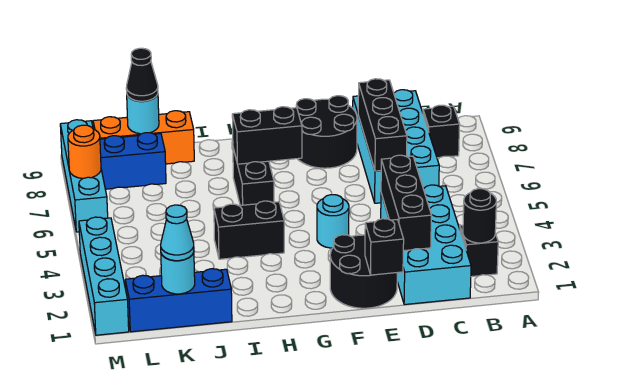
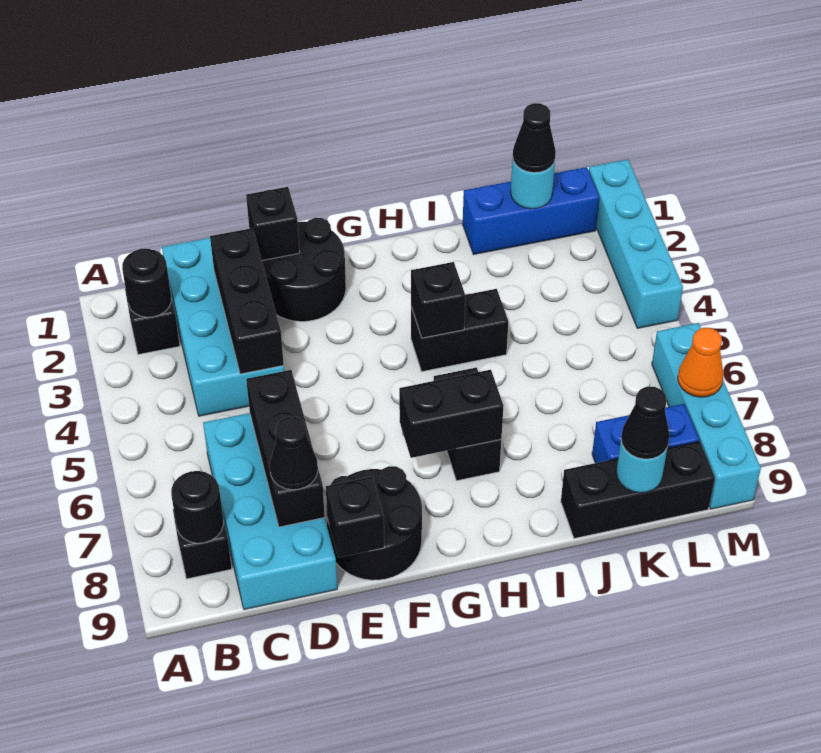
none -> black 1x1 round brick [171,471,223,543]
none -> black 1x1 cone [270,417,318,490]
none -> black 1x1 brick [326,477,384,558]
cyan 1x1 round brick [317,195,349,248] -> none
none -> black 1x1 brick [411,262,465,338]
orange 1x3 brick [93,111,194,164] -> black 1x3 brick [561,441,715,539]
cyan 1x1 cone [161,205,194,261] -> black 1x1 cone [513,103,556,173]
orange 1x1 round brick [68,125,101,178] -> orange 1x1 cone [678,328,724,397]

